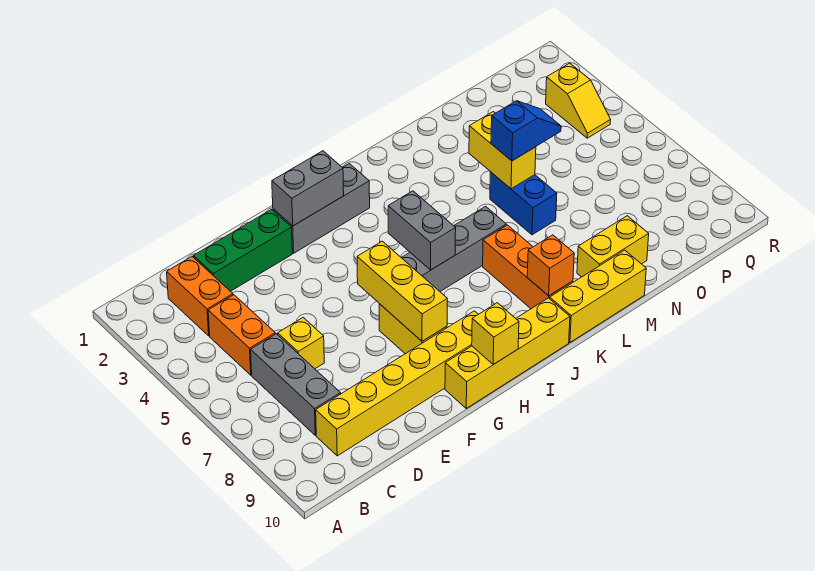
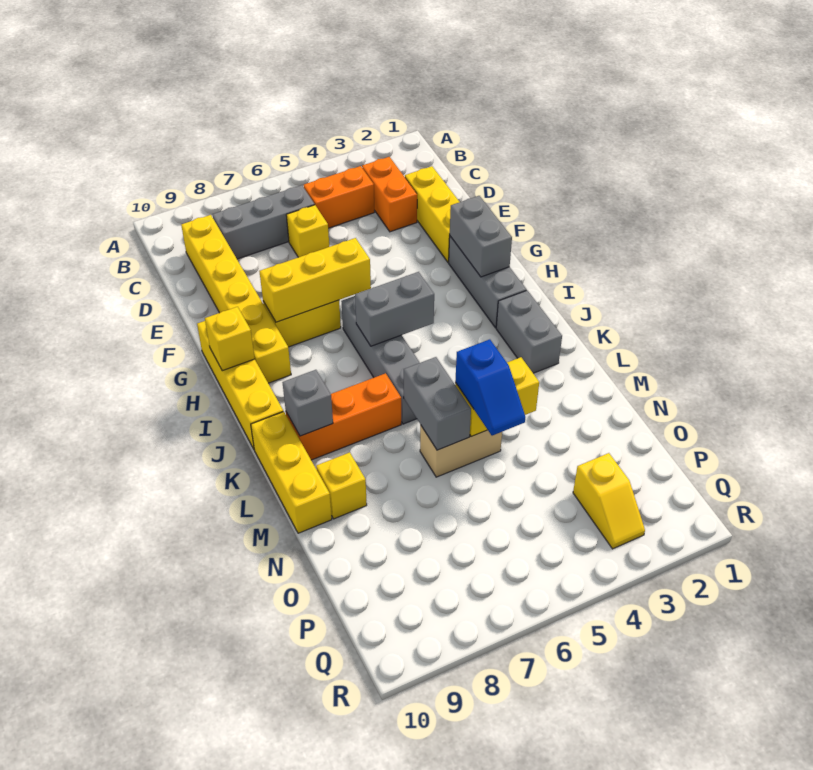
orange 1x2 brick [167,257,233,336] -> orange 1x2 brick turned to [362,157,417,232]
green 1x3 brick [194,210,292,291] -> yellow 1x3 brick [405,166,459,262]
none -> grey 1x2 brick [496,290,562,373]
orange 1x1 brick [527,235,574,296] -> grey 1x1 brick [283,370,333,436]
none -> grey 1x2 brick [404,357,471,450]
blue 1x2 brick [490,172,557,235] -> tan 1x2 brick [420,425,502,477]
yellow 1x2 brick [577,216,649,277] -> yellow 1x1 brick [316,452,367,519]
yellow 1x2 slope [546,63,611,138] -> yellow 1x2 slope turned to [573,453,645,549]

